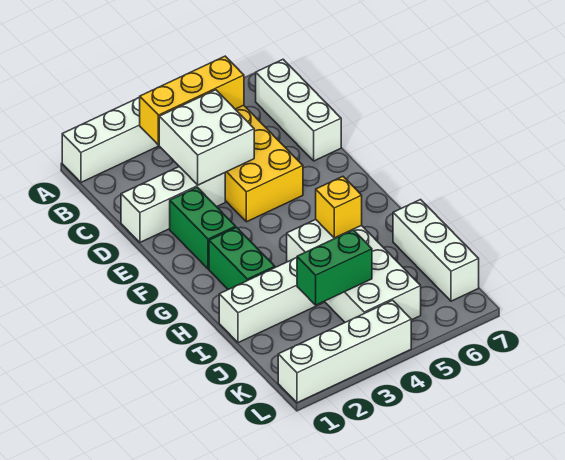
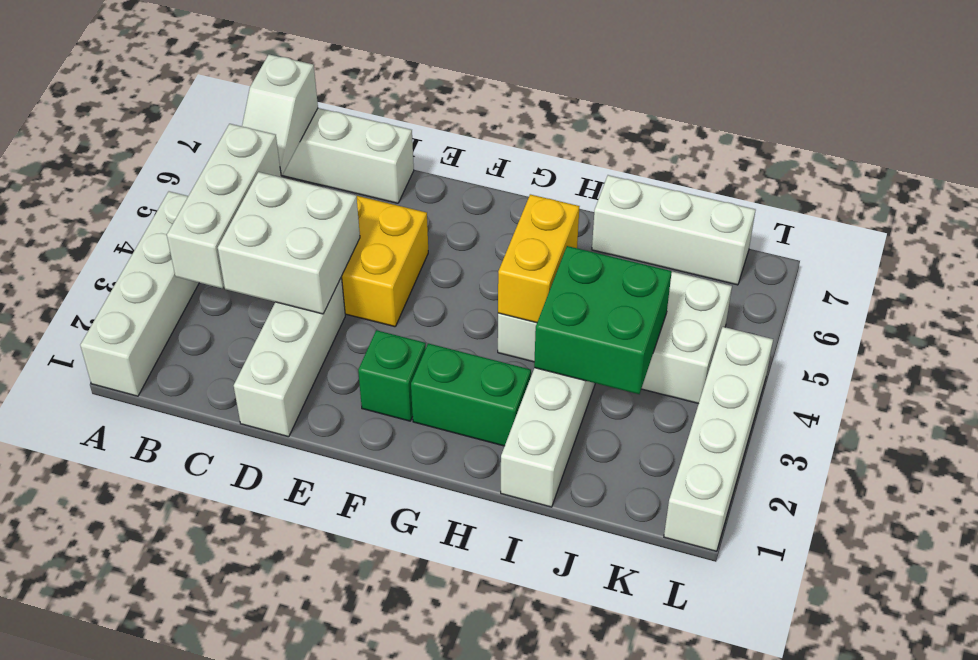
yellow 1x3 brick [139,56,244,145] -> white 1x3 brick [167,124,281,288]
none -> white 1x2 slope [242,54,318,175]
green 1x2 brick [170,187,236,269] -> green 1x1 brick [358,330,426,421]
yellow 1x1 brick [316,176,362,238] -> yellow 1x2 brick [498,194,579,323]
green 1x2 brick [297,230,372,305] -> green 2x2 brick [534,246,672,394]

